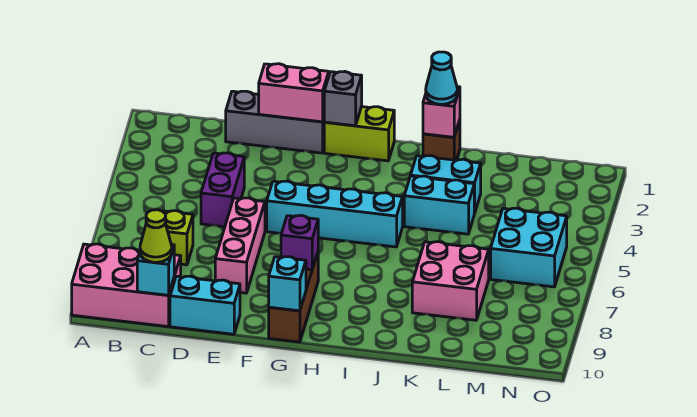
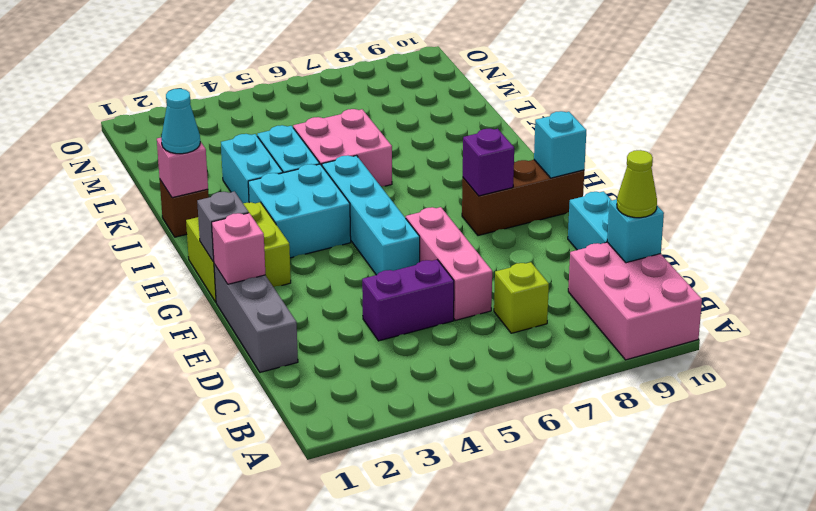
pink 1x2 brick [259,64,329,122] -> pink 1x1 brick [212,213,265,284]
pink 1x3 brick [215,198,265,293] -> pink 1x3 brick turned to [406,207,492,320]
lime 1x2 brick [324,107,394,161] -> lime 2x2 brick [186,202,291,302]
pink 2x2 brick [412,242,489,320] -> pink 2x2 brick moved to [293,109,392,186]
cyan 2x2 brick [491,208,567,287] -> cyan 2x2 brick moved to [248,164,351,258]

